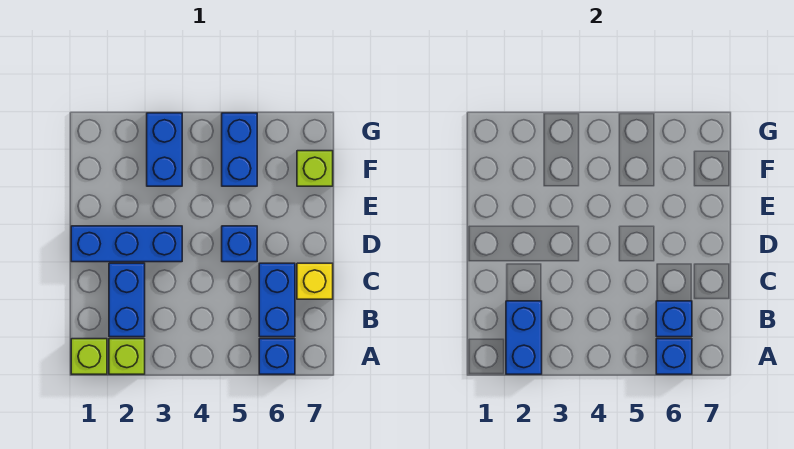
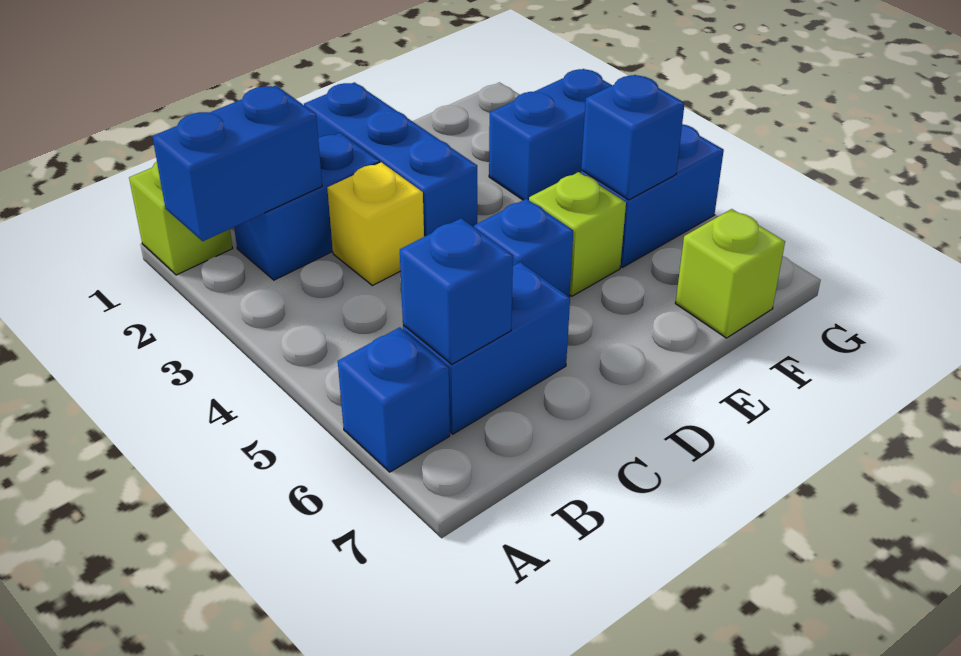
lime 1x1 brick [109,339,145,374] -> lime 1x1 brick moved to [529,172,626,296]
blue 1x1 brick [656,339,692,374] -> blue 1x1 brick moved to [581,75,685,200]
yellow 1x1 brick [297,263,333,299] -> yellow 1x1 brick moved to [327,162,424,286]

